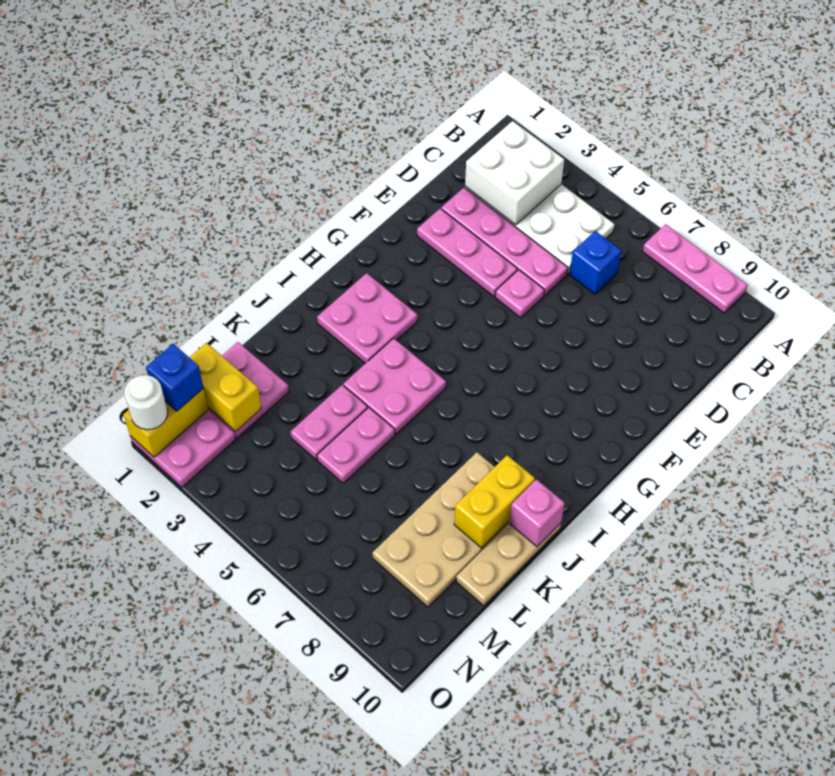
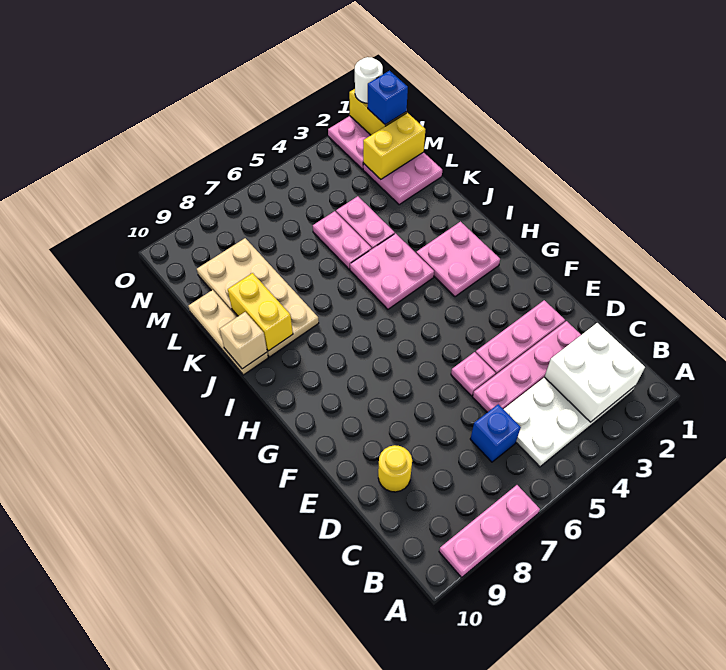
none -> yellow 1x1 round brick [378,445,412,492]
pink 1x1 brick [509,480,565,547] -> tan 1x1 brick [220,312,267,369]

